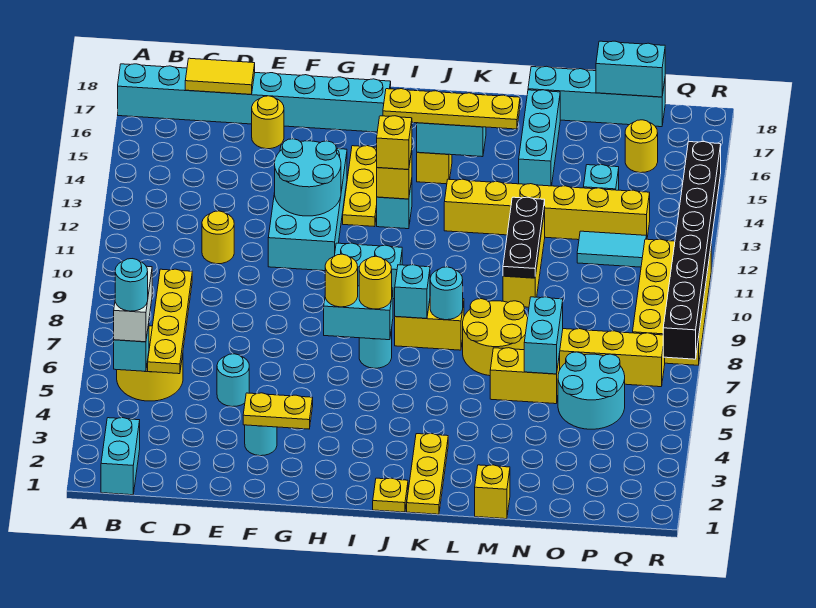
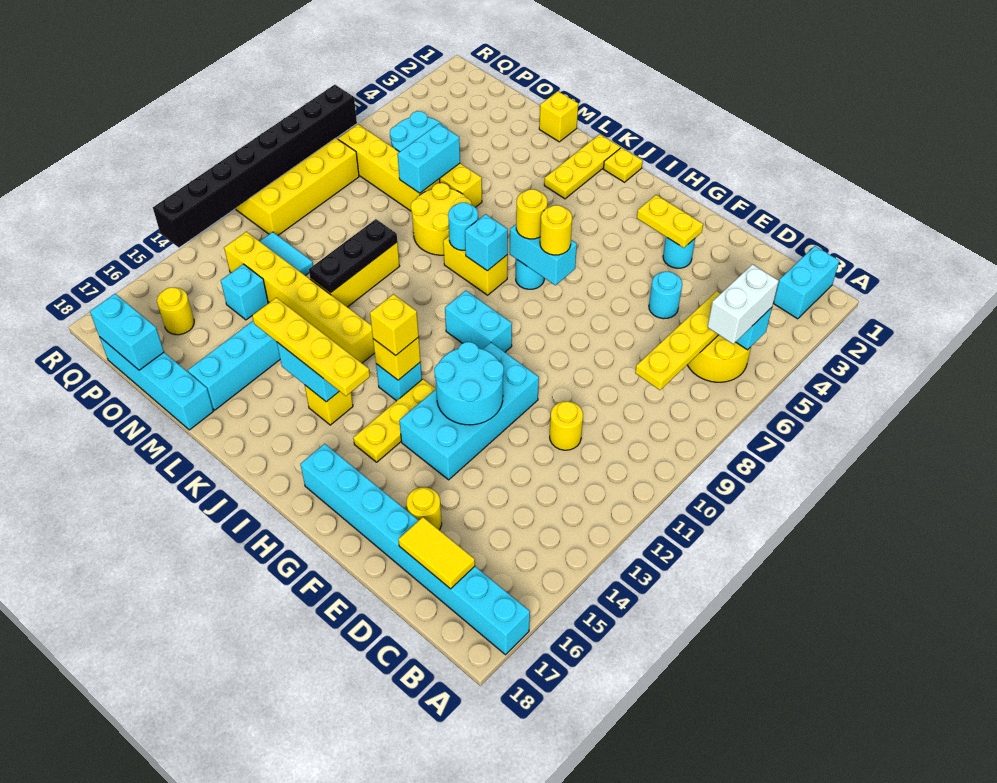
cyan 1x1 round brick [115,259,148,311] -> none

